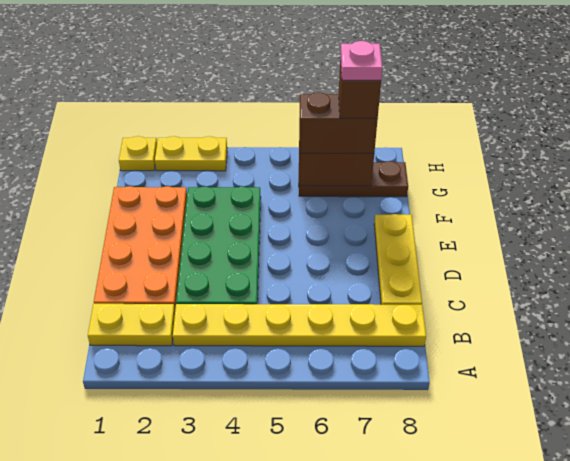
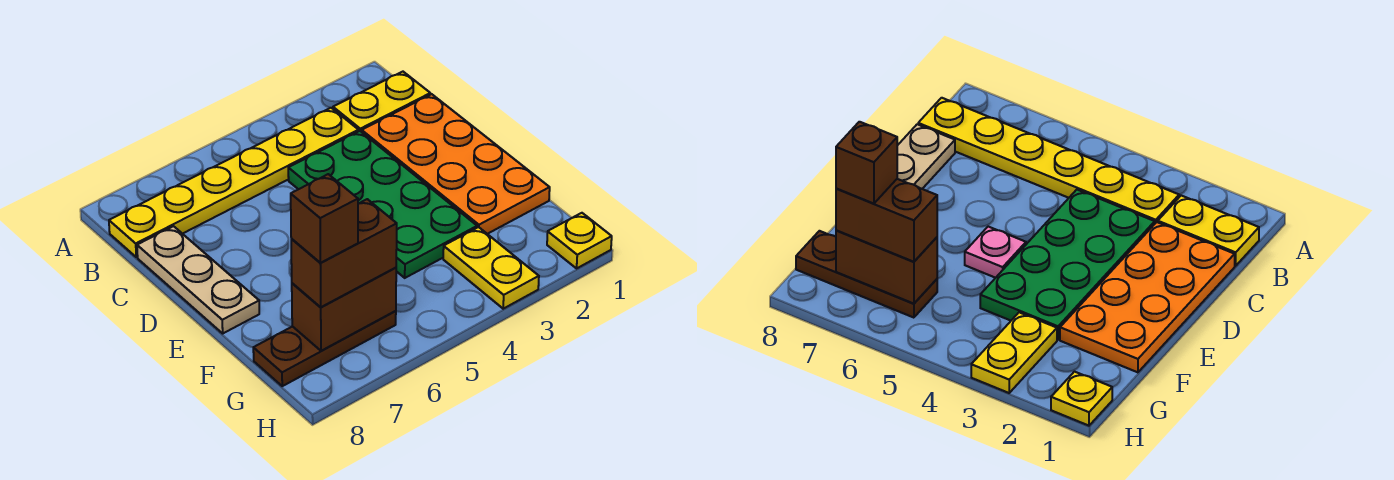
yellow 1x3 plate [374,214,422,305] -> tan 1x3 plate [137,226,259,333]
pink 1x1 plate [341,41,382,80] -> pink 1x1 plate moved to [965,227,1026,278]
yellow 1x2 plate [155,136,227,171] -> yellow 1x2 plate turned to [443,227,539,309]

